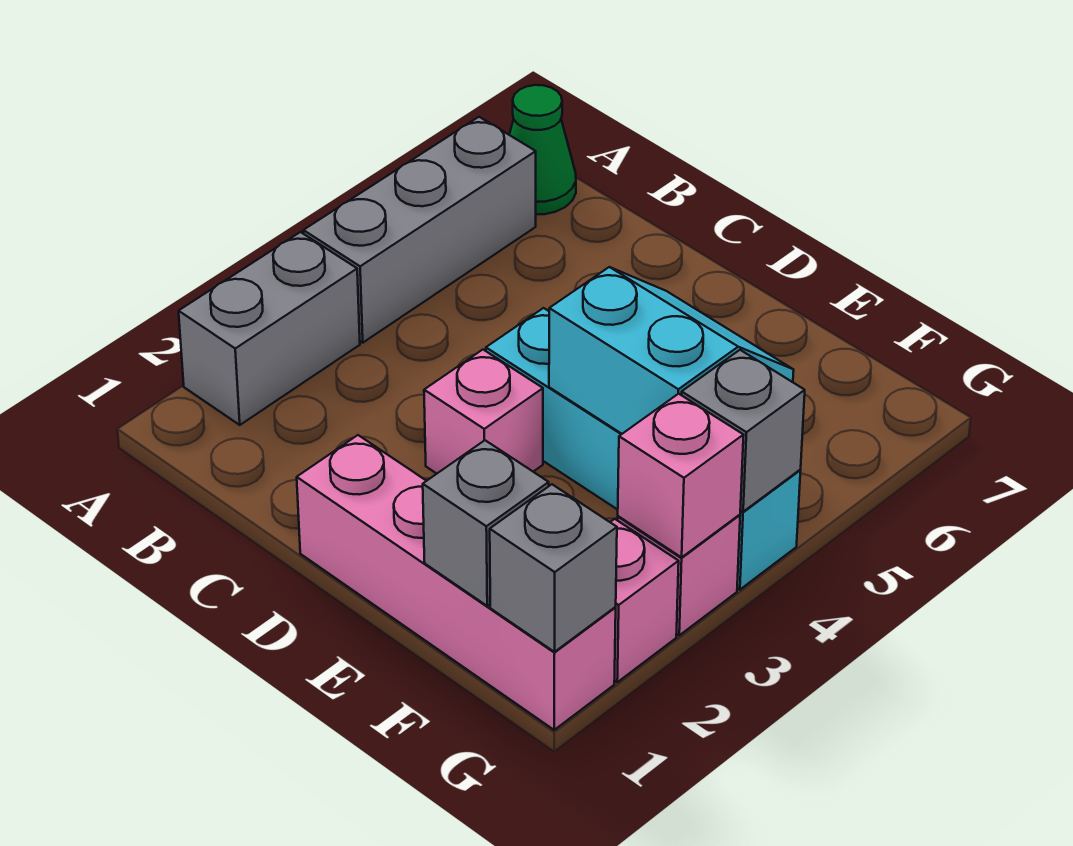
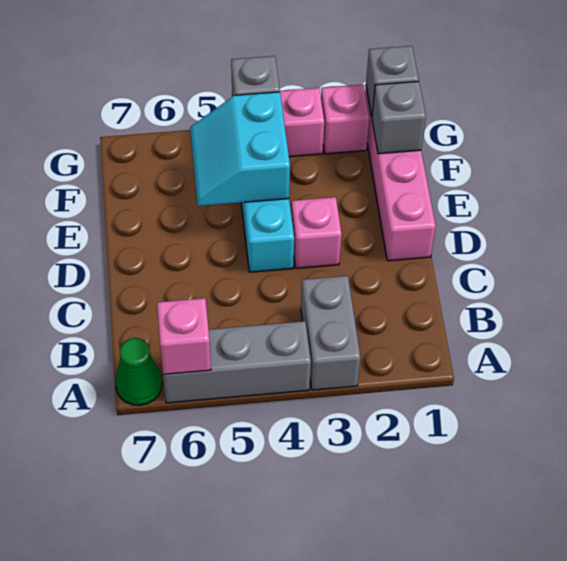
grey 1x2 brick [179,232,360,425] -> grey 1x2 brick turned to [301,276,360,390]
pink 1x1 brick [618,394,744,557] -> pink 1x1 brick moved to [157,298,211,375]

